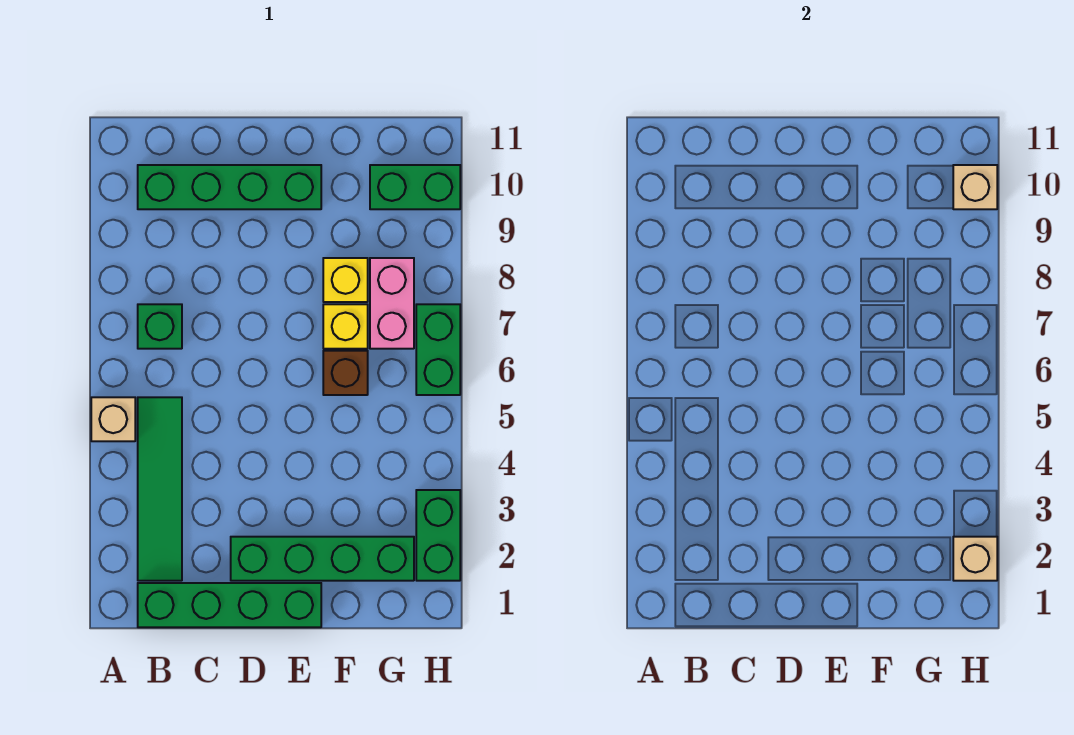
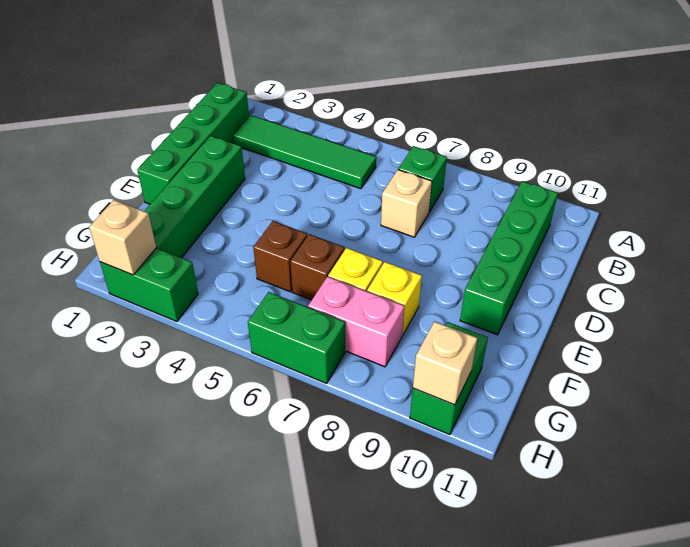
tan 1x1 brick [91,397,135,441] -> tan 1x1 brick moved to [381,170,432,237]
none -> brown 1x1 brick [253,221,307,292]

